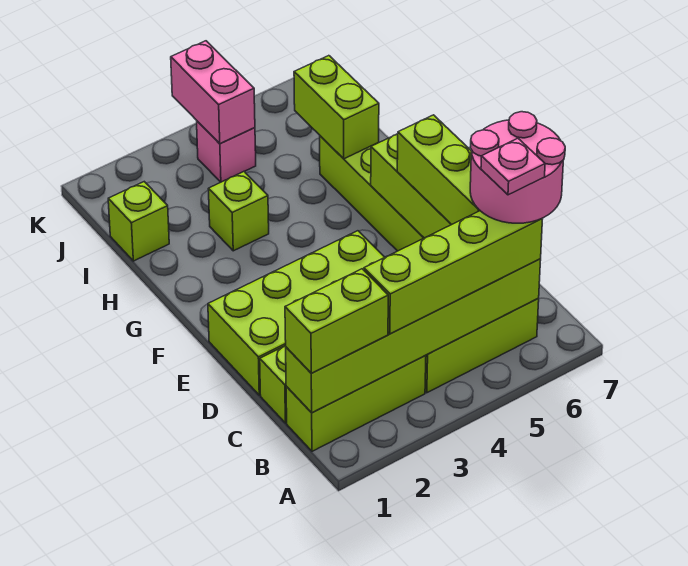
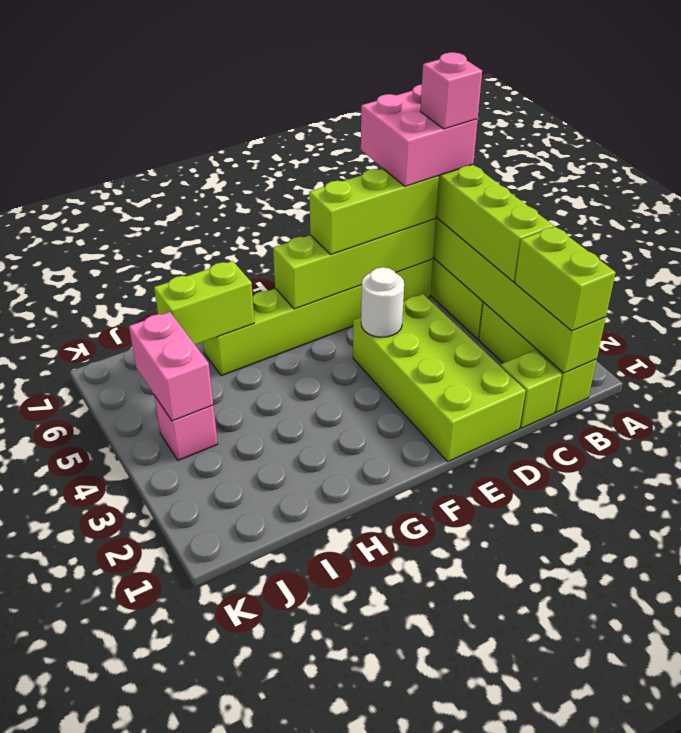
pink 2x2 round brick [470,112,565,223] -> pink 2x2 brick [361,85,478,186]
pink 1x1 plate [481,138,545,195] -> pink 1x1 brick [420,52,482,129]
none -> white 1x1 round brick [361,267,404,337]
lime 1x1 brick [208,172,269,251] -> none
lime 1x1 brick [108,182,169,261] -> none
pink 1x2 brick [171,41,255,144] -> pink 1x2 brick turned to [129,312,213,421]

